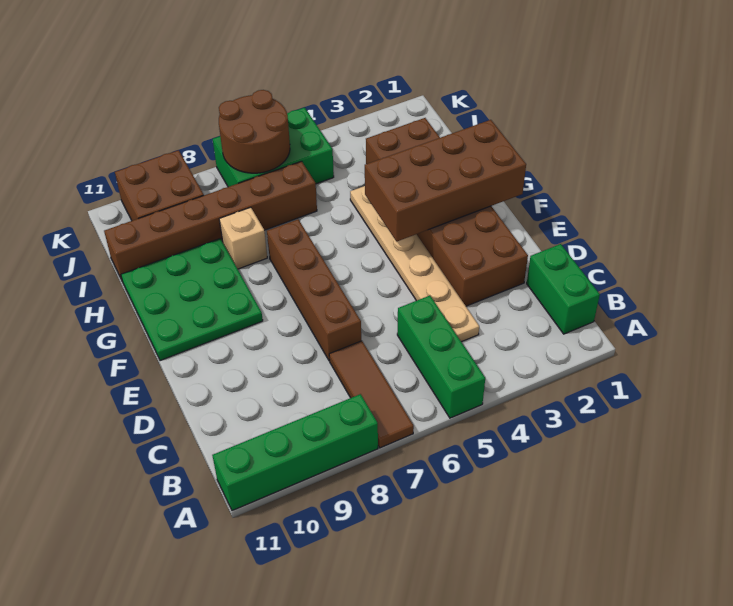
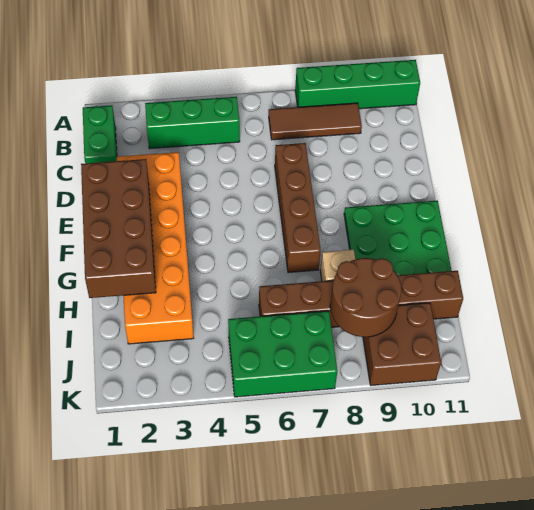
green 1x3 brick [397,296,485,418] -> green 1x3 brick turned to [145,97,240,149]
brown 1x3 tile [329,341,414,448] -> brown 1x3 tile turned to [269,103,362,140]
tan 1x6 plate [350,186,479,342] -> none
brown 2x6 brick [366,118,528,306] -> orange 2x6 brick [117,152,194,344]
brown 2x4 brick [365,120,526,241] -> brown 2x4 brick turned to [81,159,156,298]
brown 2x2 round brick [219,90,290,173] -> brown 2x2 round brick moved to [330,258,401,337]

